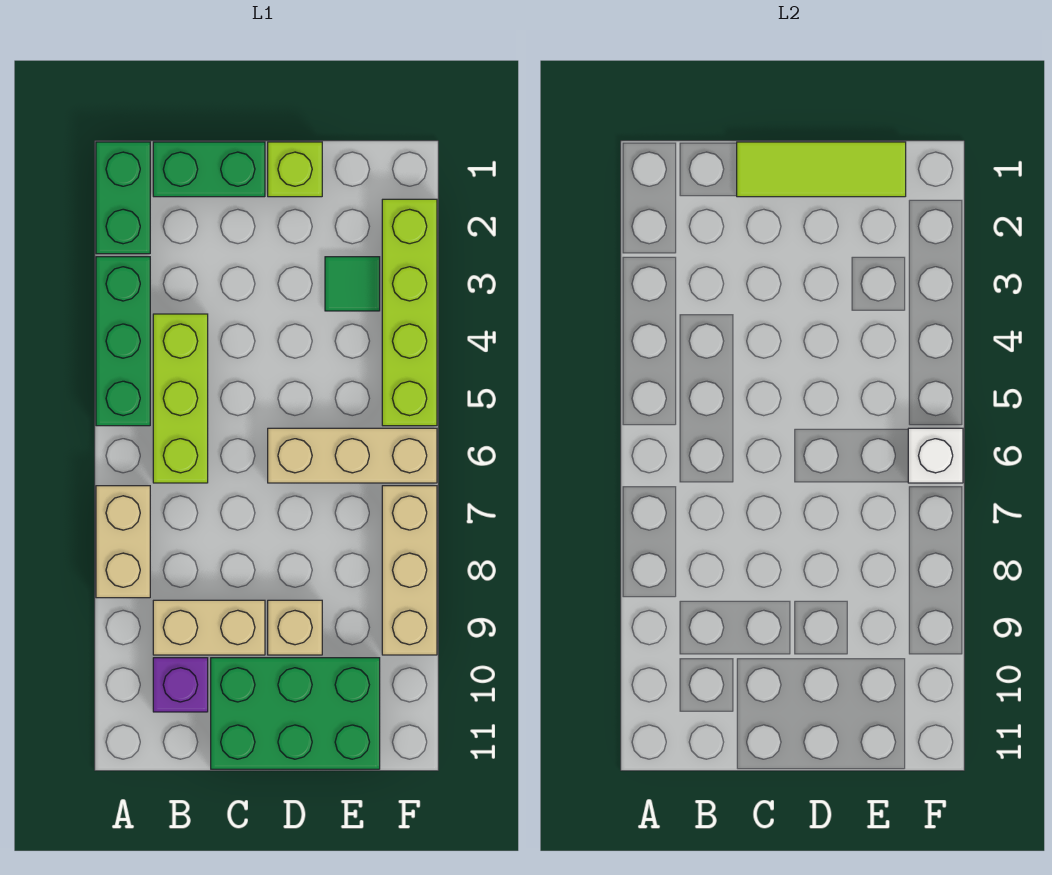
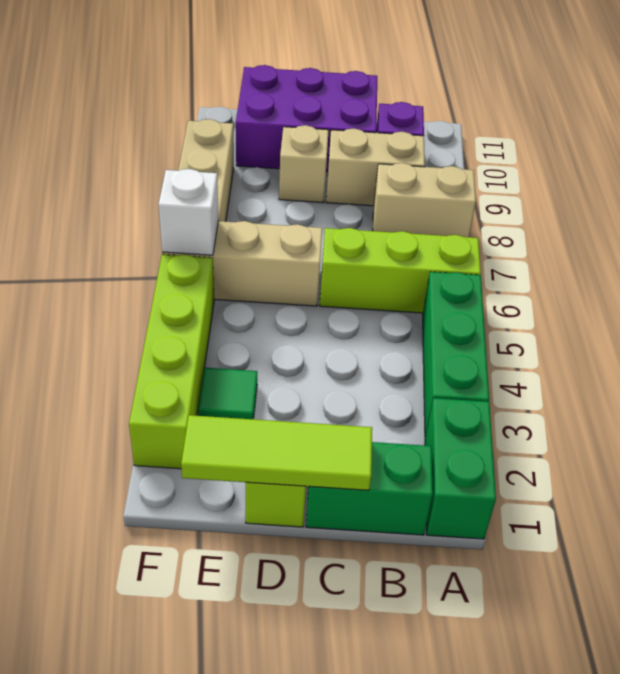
tan 1x2 brick [96,486,150,598] -> tan 1x2 brick turned to [373,163,476,237]
lime 1x3 brick [153,314,208,483] -> lime 1x3 brick turned to [320,228,481,313]
green 2x3 brick [211,658,380,769] -> purple 2x3 brick [236,65,377,172]

